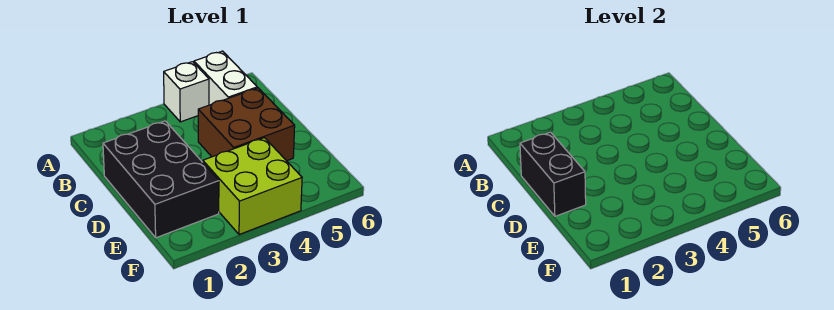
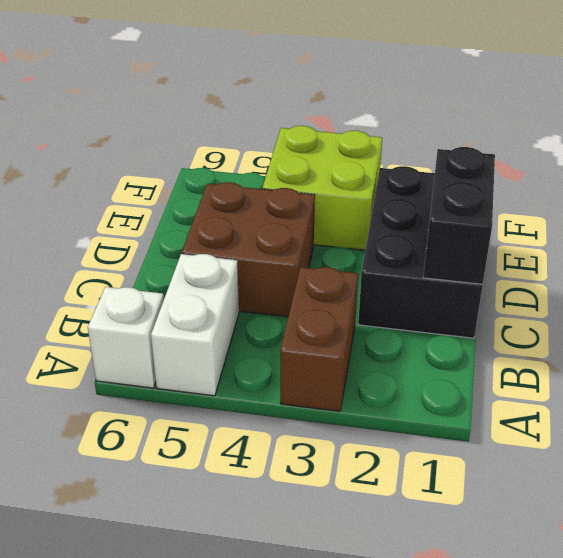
none -> brown 1x2 brick [280,267,358,411]
white 1x1 brick [164,62,209,122] -> white 1x1 brick moved to [88,287,164,388]

